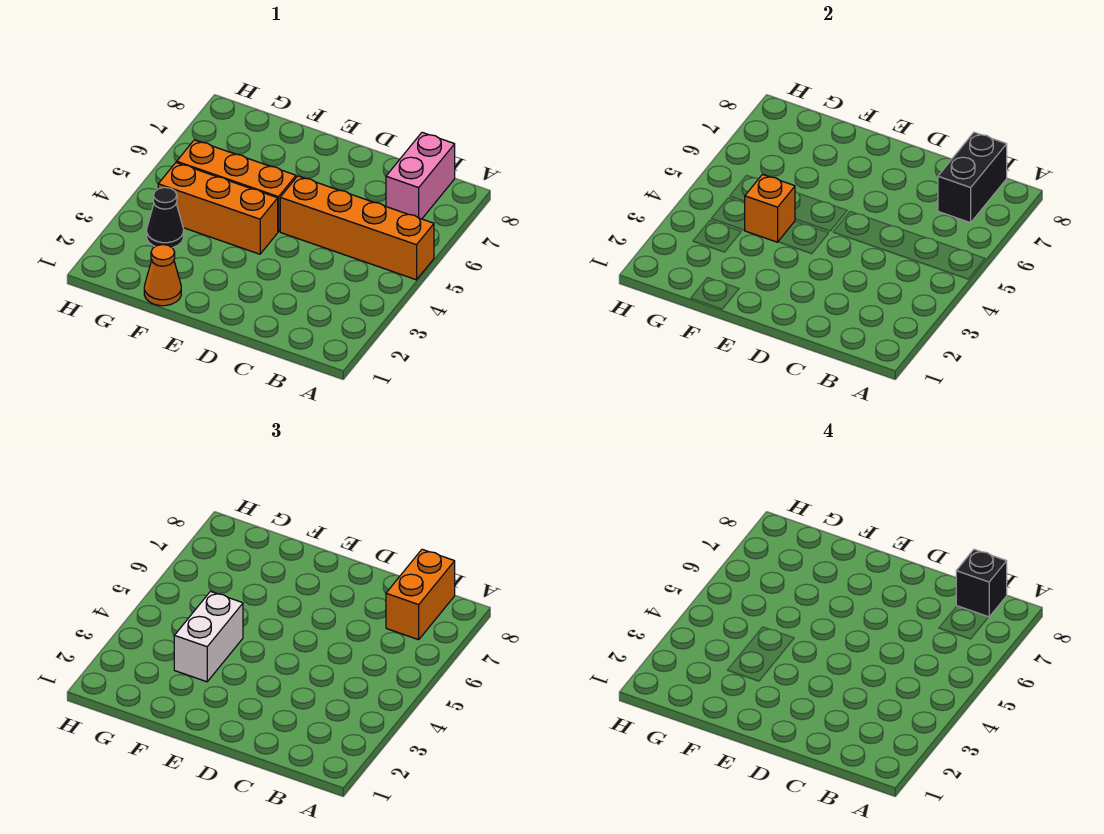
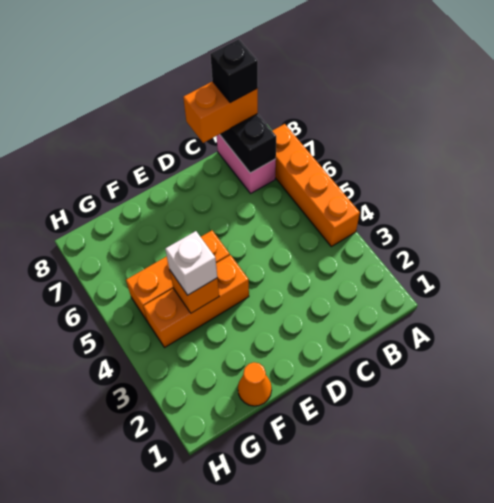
orange 1x4 brick [280,176,434,280] -> orange 1x4 brick turned to [273,124,360,247]
orange 1x2 brick [386,549,455,640] -> orange 1x2 brick turned to [183,81,258,143]
white 1x2 brick [174,592,243,682] -> white 1x1 brick [165,231,217,295]
black 1x1 cone [147,187,184,248] -> none

